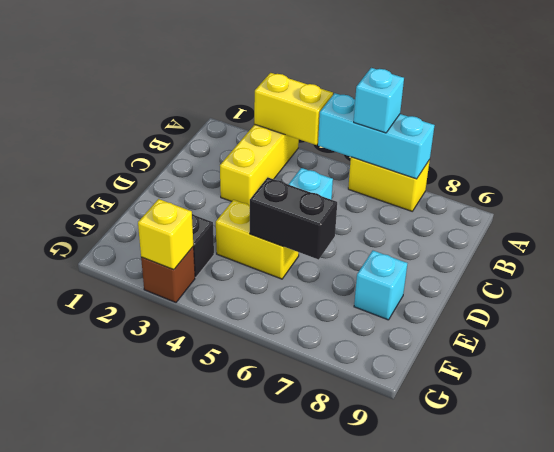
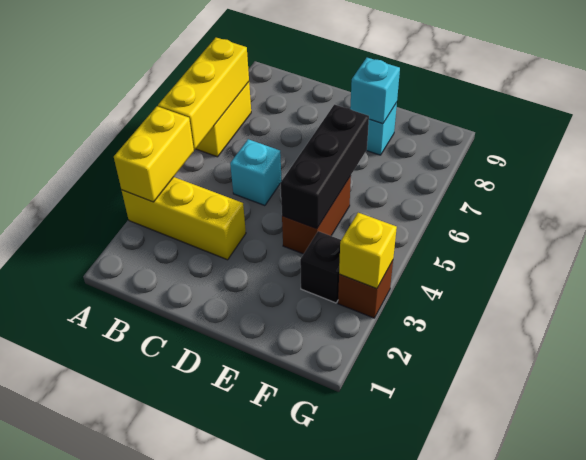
cyan 1x3 brick [318,93,435,179] -> yellow 1x3 brick [158,38,249,150]
cyan 1x1 brick [354,68,404,133] -> cyan 1x1 brick moved to [350,58,400,124]
yellow 1x2 brick [216,200,299,279] -> brown 1x2 brick [282,176,351,254]
black 1x2 brick [250,177,337,259] -> black 1x3 brick [281,105,369,229]

